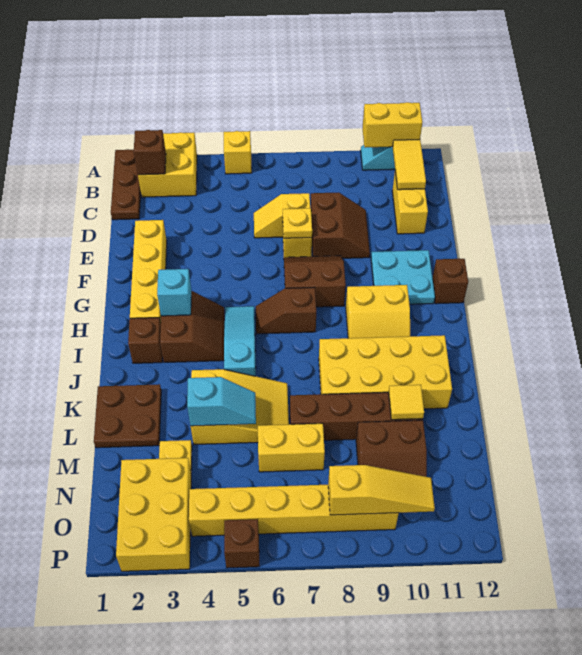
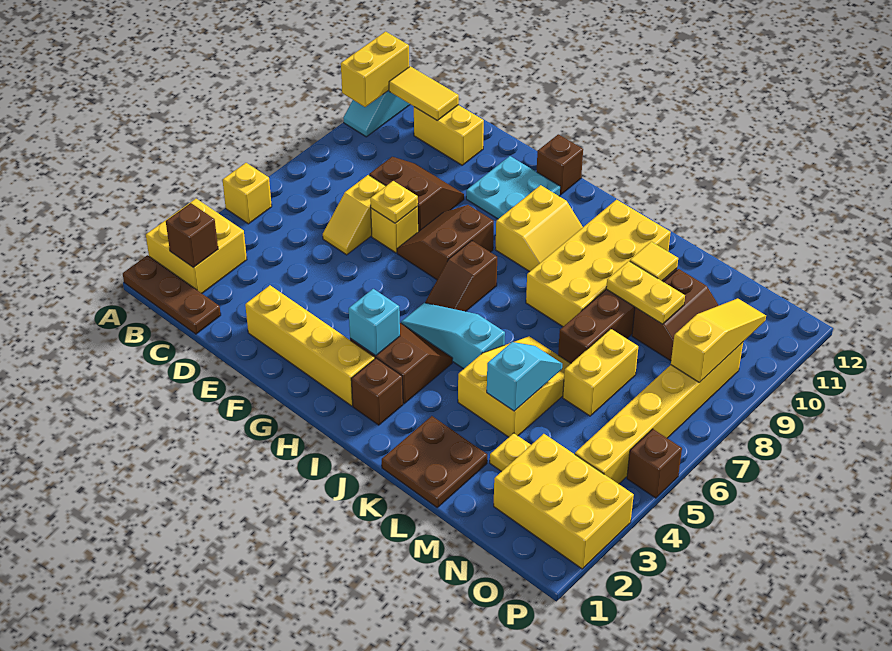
none -> yellow 1x2 plate [606,261,685,324]

